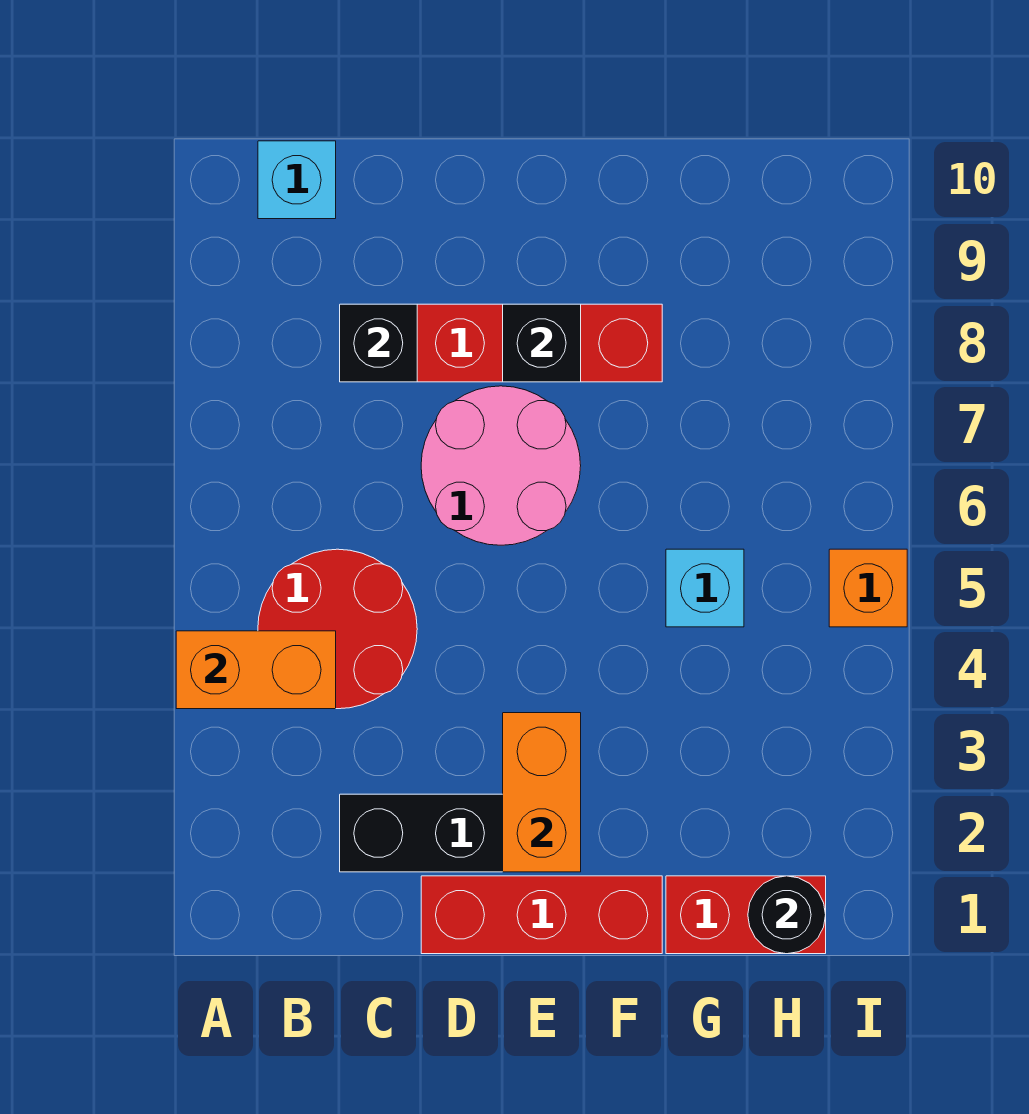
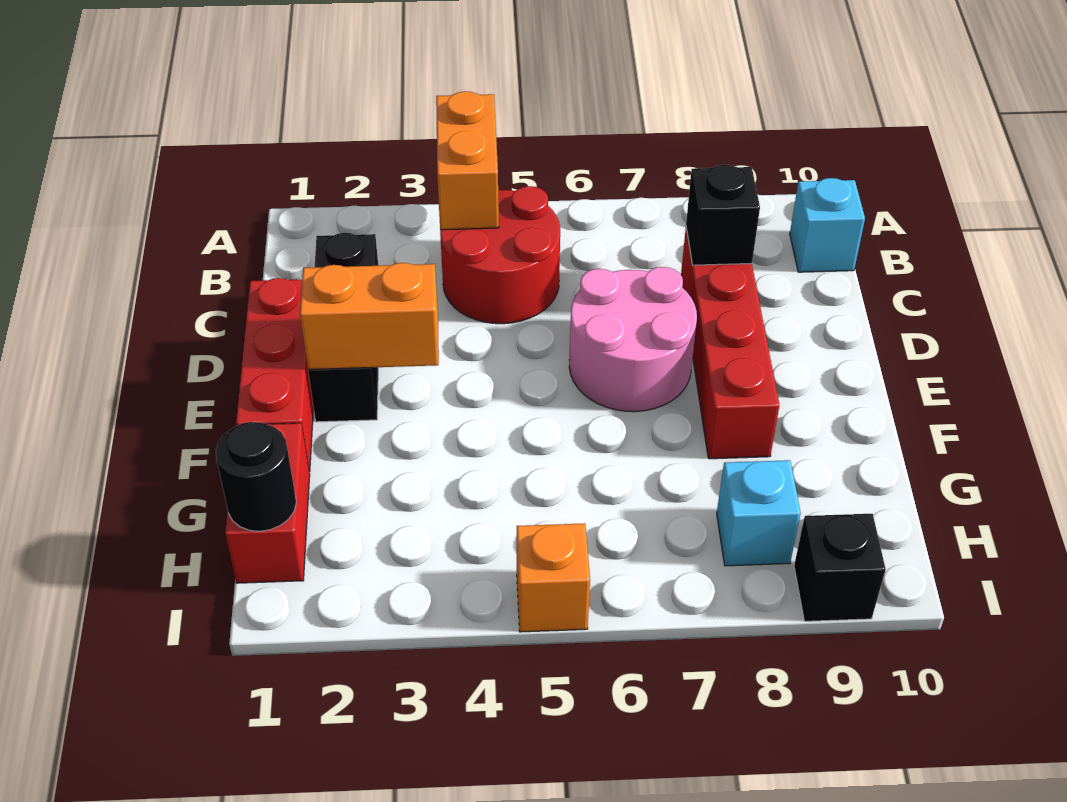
black 1x1 brick [503,304,581,382] -> black 1x1 brick moved to [794,514,886,621]
cyan 1x1 brick [666,549,744,627] -> cyan 1x1 brick moved to [717,460,801,566]

